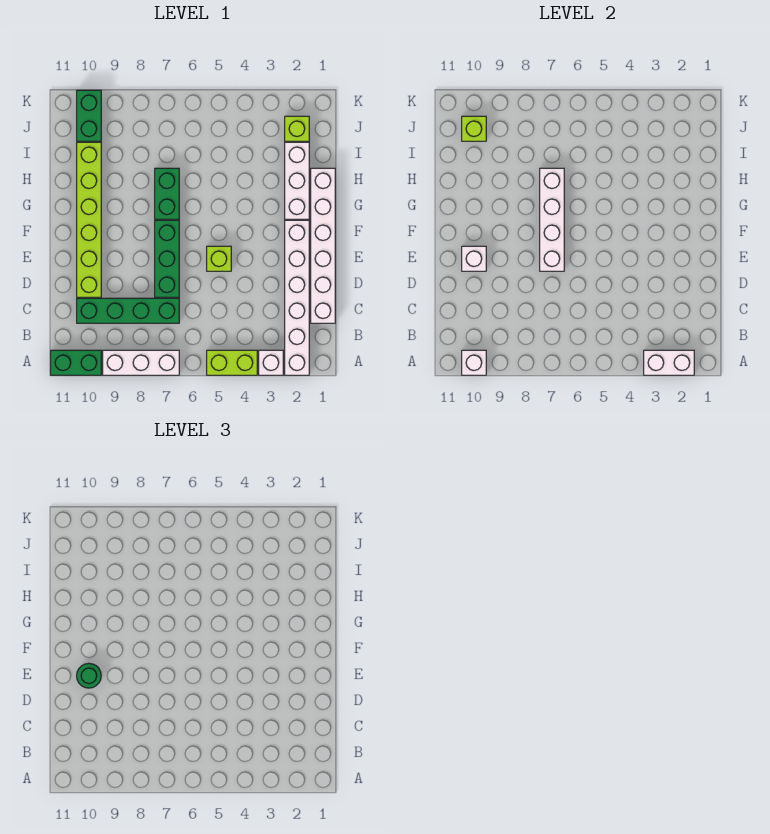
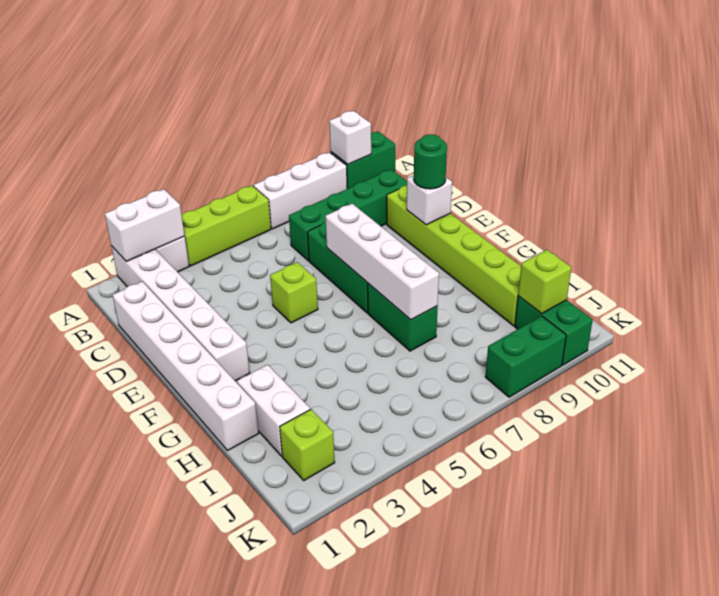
lime 1x2 brick [207,350,257,375] -> lime 1x3 brick [182,186,271,266]
white 1x3 brick [285,142,309,219] -> white 1x2 brick [237,365,310,456]
none -> green 1x2 brick [486,316,566,397]

